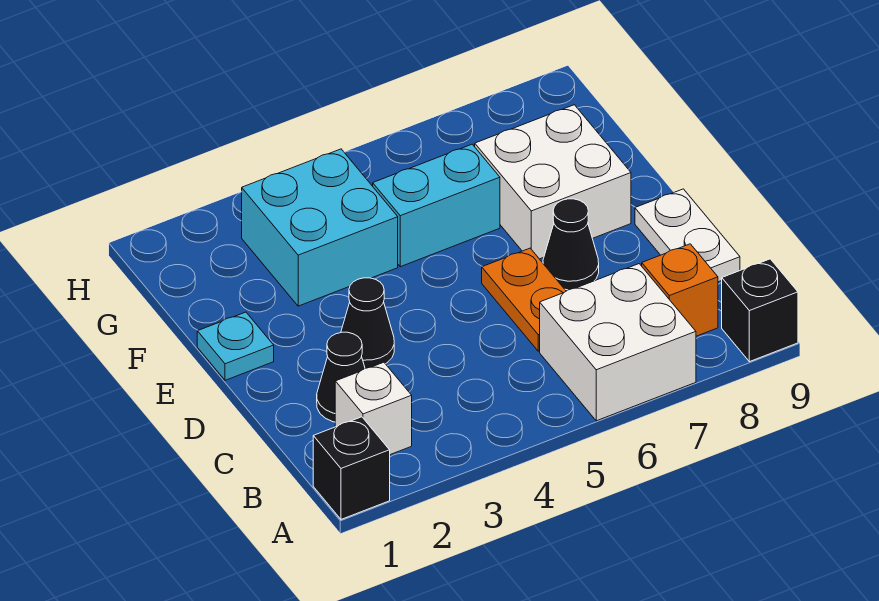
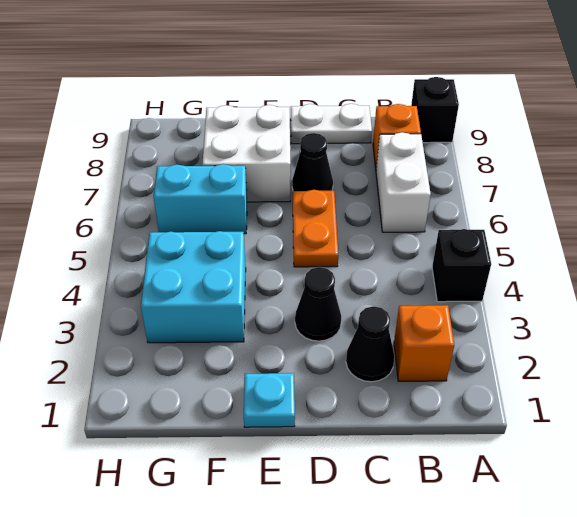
black 1x1 brick [313,417,390,519] -> black 1x1 brick moved to [432,229,491,302]
white 2x2 brick [540,264,696,421] -> white 1x2 brick [376,132,431,232]
white 1x1 brick [335,362,412,455] -> orange 1x1 brick [394,305,454,381]
orange 1x2 plate [482,248,566,351] -> orange 1x2 plate turned to [293,190,338,267]
cyan 1x2 brick [373,144,500,267] -> cyan 1x2 brick turned to [154,164,247,234]

